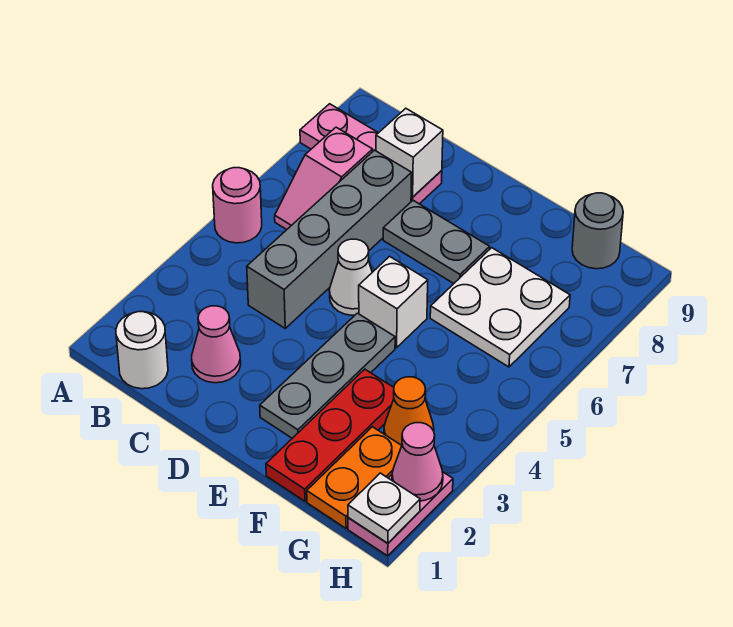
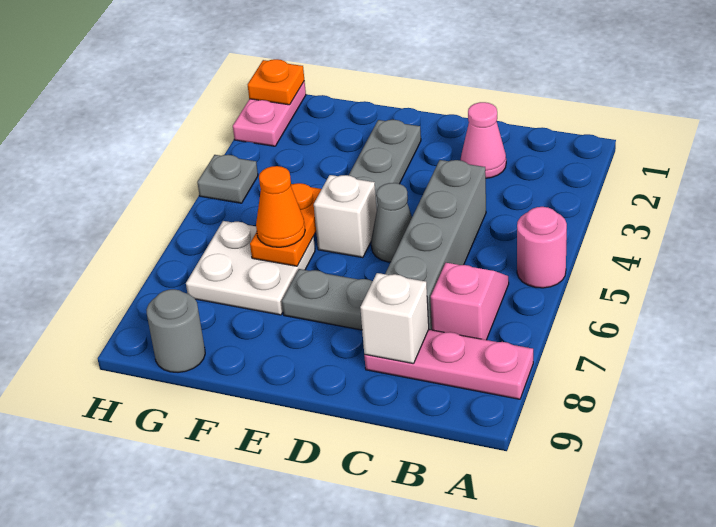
white 1x1 round brick [116,312,168,389] -> none
white 1x1 cone [329,239,372,315] -> grey 1x1 cone [371,183,412,262]
red 1x3 plate [266,369,394,501] -> none
orange 1x2 plate [307,427,402,528] -> orange 1x2 plate moved to [250,183,321,266]
orange 1x1 cone [384,377,434,445] -> orange 1x1 cone moved to [256,166,305,247]
white 1x1 plate [348,473,420,543] -> orange 1x1 plate [248,59,304,105]
pink 1x1 cone [392,423,443,501] -> none
none -> grey 1x1 plate [197,155,258,203]

